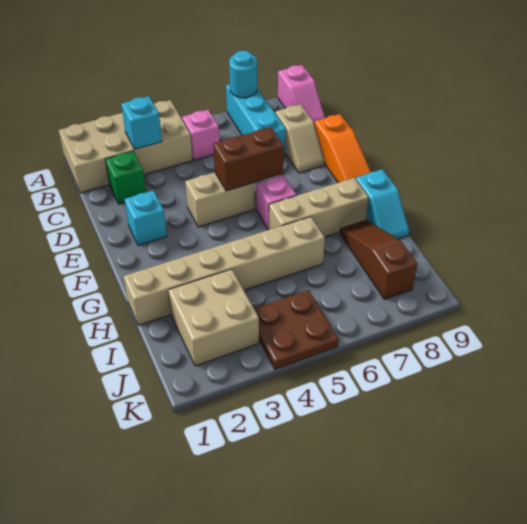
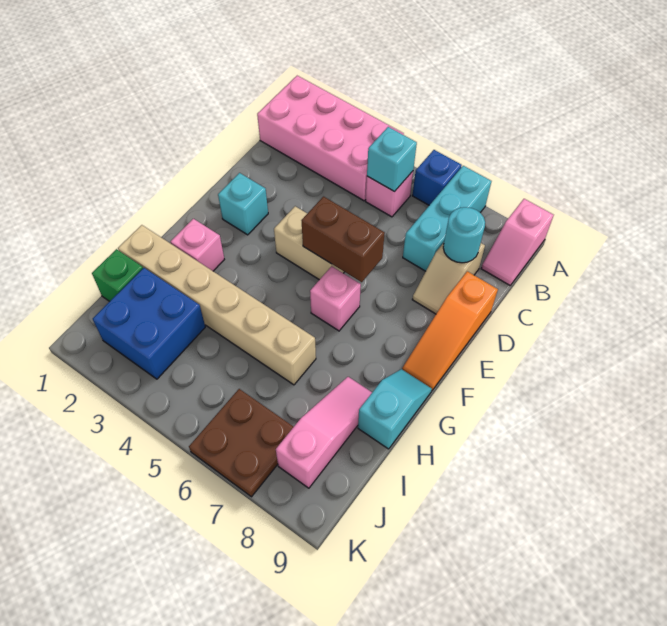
tan 2x4 brick [59,100,193,193] -> pink 2x4 brick [257,76,404,201]
none -> blue 1x1 brick [412,150,462,205]
cyan 1x1 round brick [229,51,257,98] -> cyan 1x1 round brick moved to [443,207,485,263]
cyan 1x1 brick [121,96,162,149] -> cyan 1x1 brick moved to [367,127,417,192]
green 1x1 brick [105,151,146,204] -> green 1x1 brick moved to [92,249,143,301]
none -> pink 1x1 brick [171,219,224,271]
tan 1x3 brick [269,178,369,237] -> none
cyan 1x2 slope [356,169,409,239] -> cyan 1x2 slope turned to [358,369,432,449]
brown 1x3 slope [340,220,417,300] -> pink 1x3 slope [276,377,372,488]
tan 2x2 brick [168,269,259,366] -> blue 2x2 brick [93,268,205,379]
brown 2x2 plate [254,290,338,369] -> brown 2x2 plate moved to [189,389,293,497]

